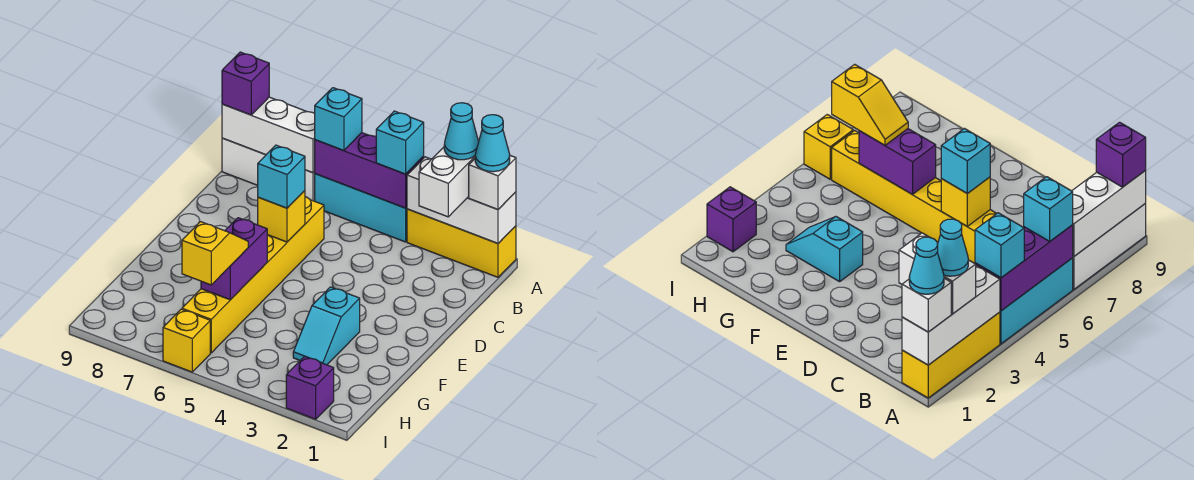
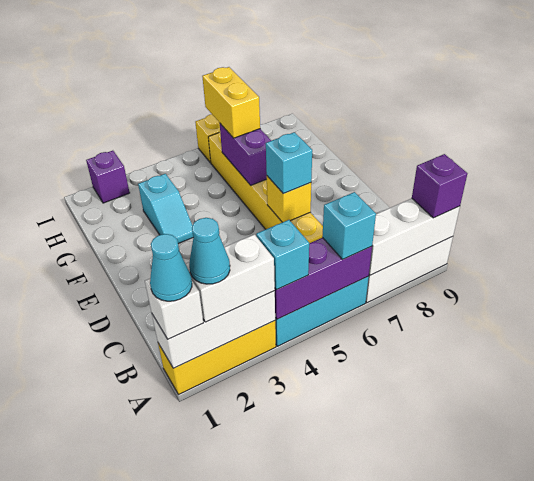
white 1x2 brick [419,147,475,217] -> white 1x2 brick turned to [185,234,275,322]
cyan 1x2 slope [293,287,360,365] -> cyan 1x2 slope turned to [138,174,193,244]
yellow 1x2 slope [182,222,248,285] -> yellow 1x2 brick [202,67,260,138]

